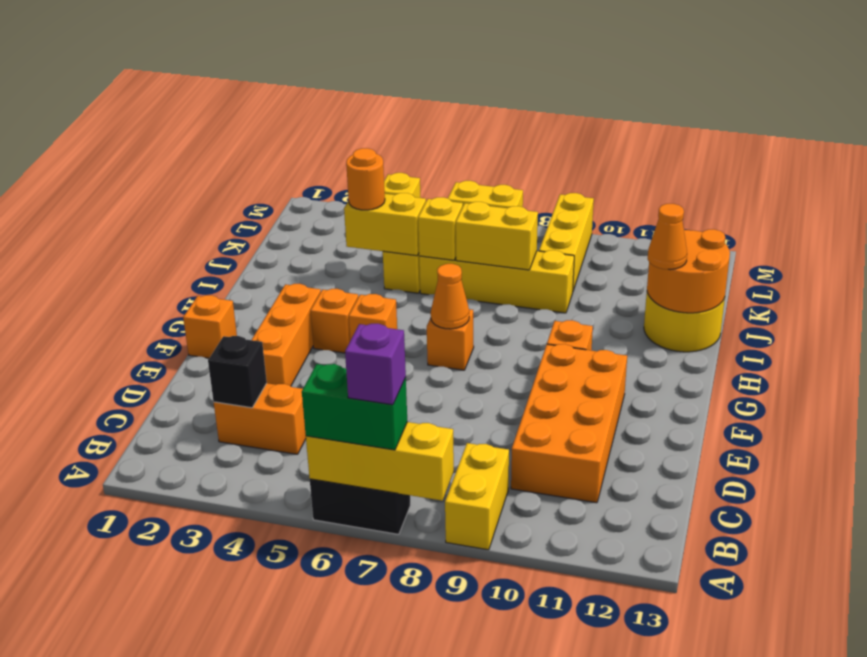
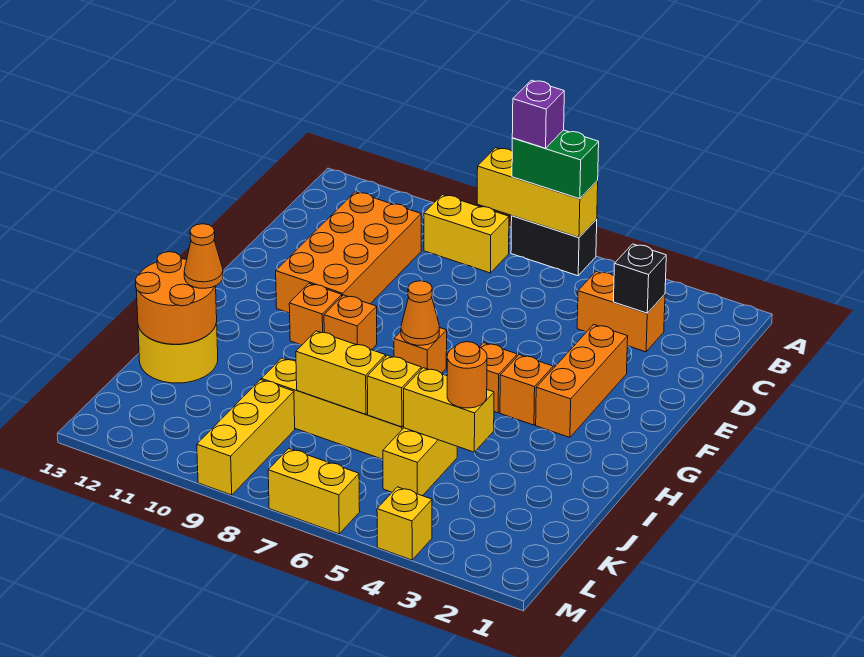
yellow 1x2 brick [445,443,509,550] -> yellow 1x2 brick turned to [424,195,509,273]
orange 1x1 brick [183,295,237,358] -> orange 1x1 brick moved to [324,295,377,350]

